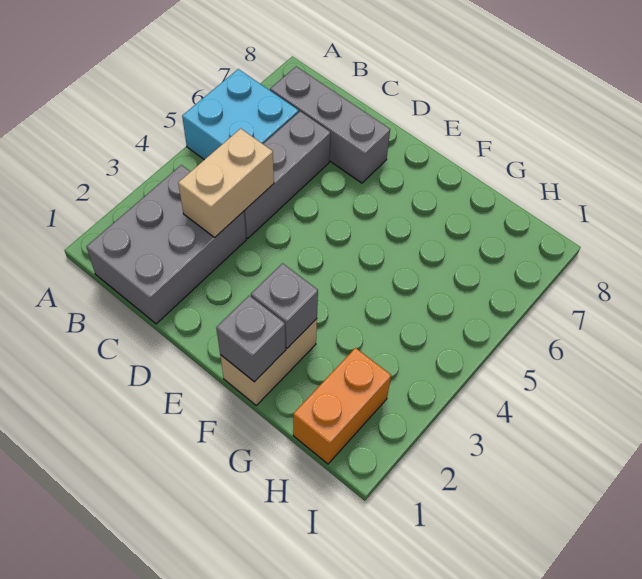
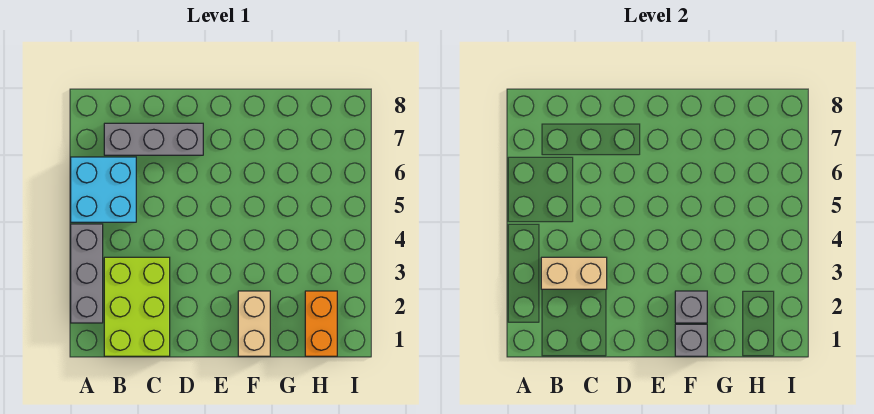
grey 2x3 brick [86,165,246,324] -> lime 2x3 brick [104,257,170,356]
tan 1x2 brick [178,129,274,237] -> tan 1x2 brick turned to [541,257,607,289]
grey 1x3 brick [244,111,331,238] -> grey 1x3 brick moved to [71,224,103,323]

